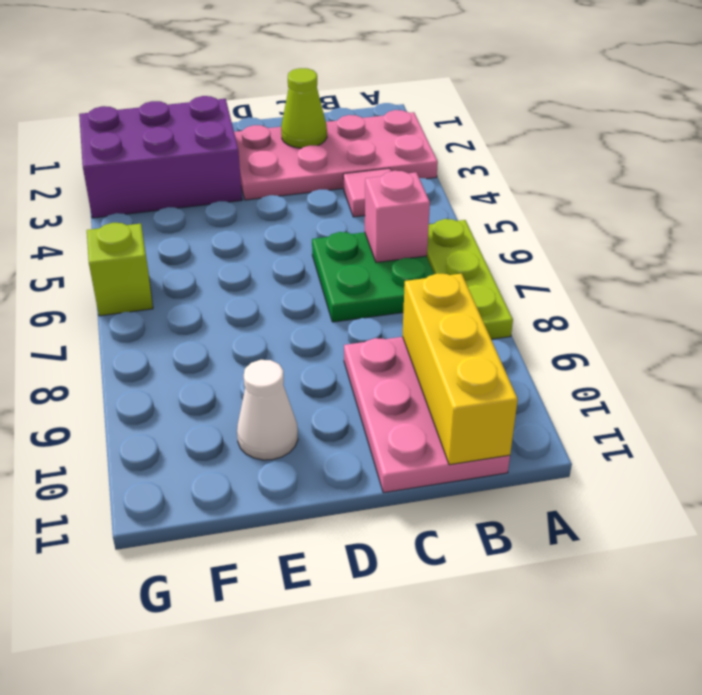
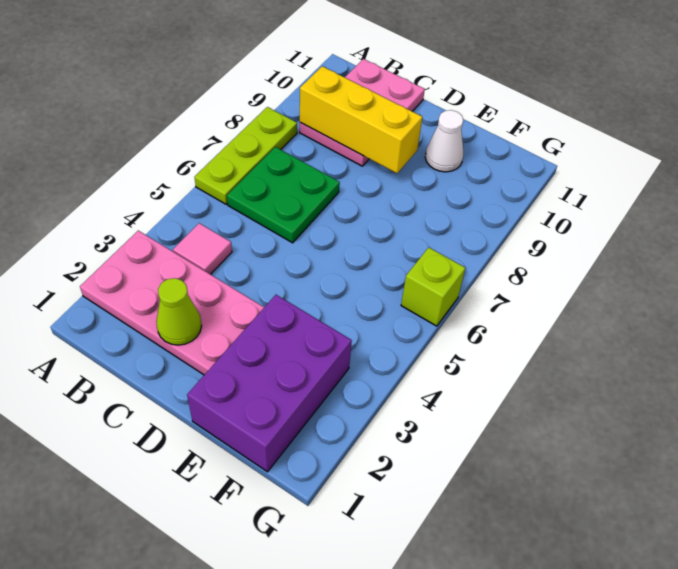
pink 1x1 brick [365,171,430,263] -> none
yellow 1x3 brick [402,274,518,465] -> yellow 1x3 brick turned to [300,66,422,173]
purple 2x3 brick [79,96,242,218] -> purple 2x3 brick turned to [187,295,352,472]

